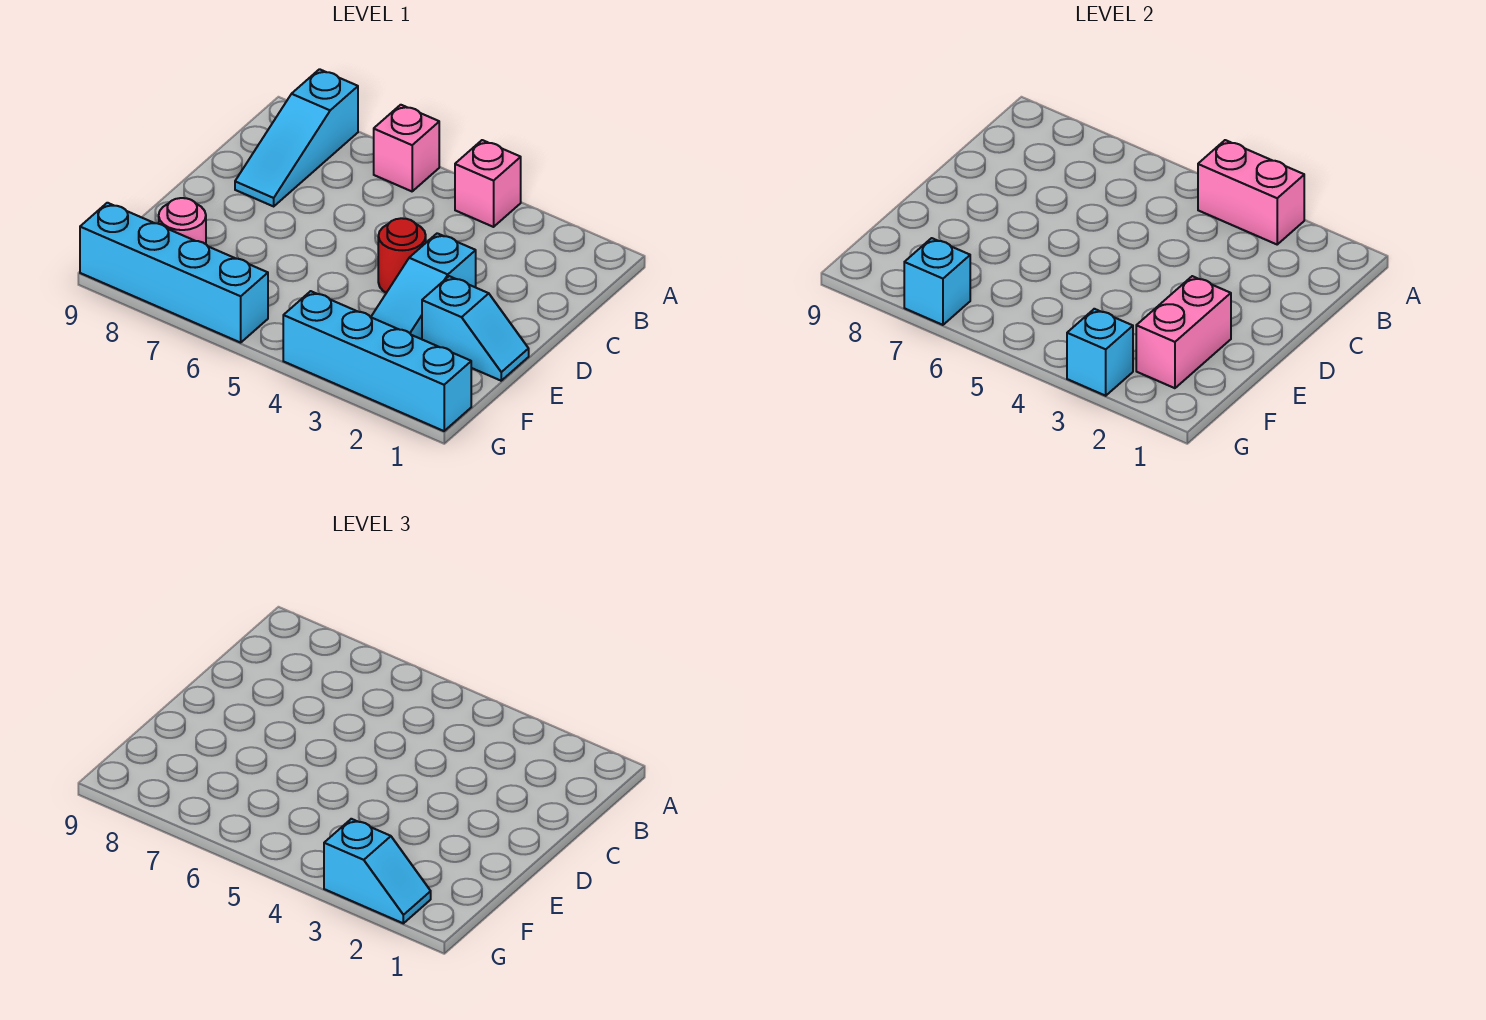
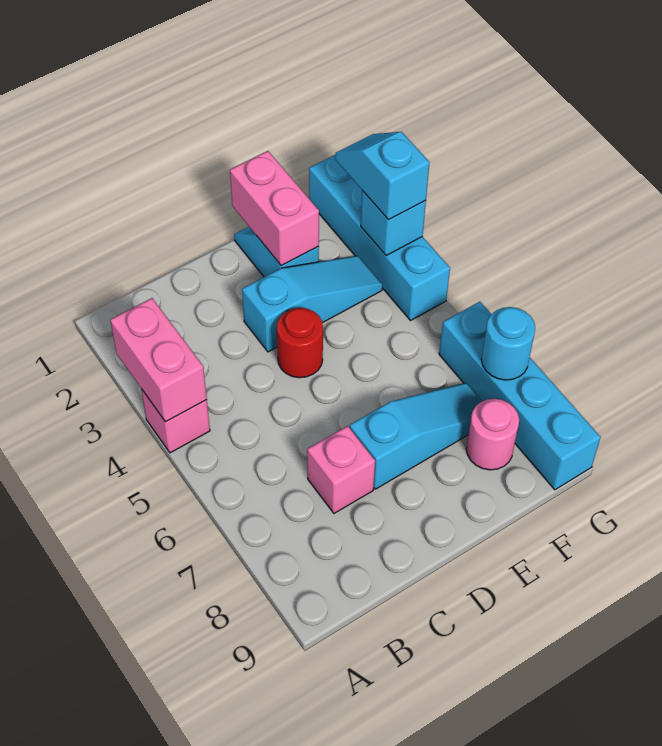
pink 1x1 brick [374,105,439,191] -> pink 1x1 brick moved to [307,426,375,513]
cyan 1x3 slope [235,69,358,206] -> cyan 1x3 slope moved to [350,383,482,489]
pink 1x2 brick [1136,276,1231,388] -> pink 1x2 brick turned to [230,151,319,266]
cyan 1x1 brick [904,238,970,325] -> cyan 1x1 round brick [481,307,535,380]

